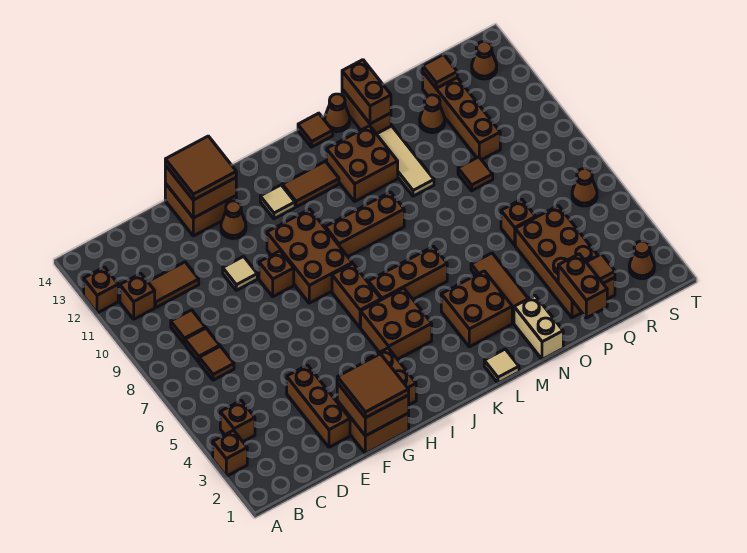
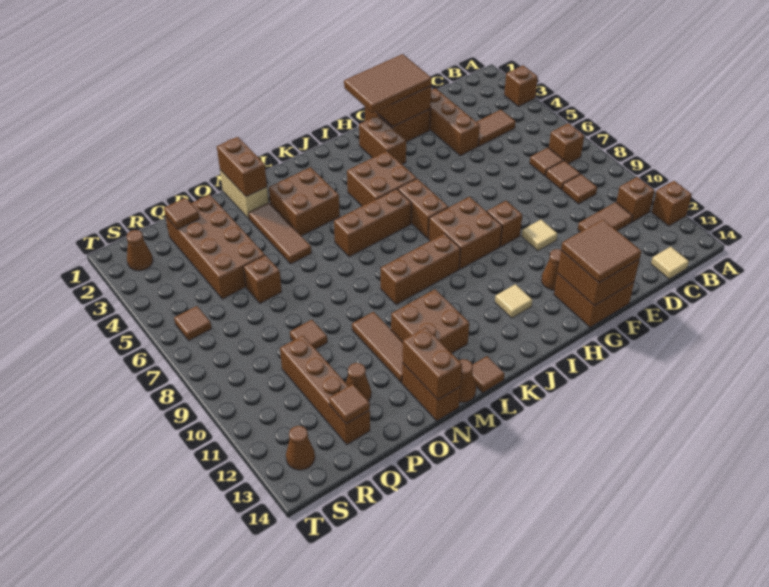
brown 1x1 brick [220,401,255,442] -> brown 1x1 brick moved to [549,123,584,164]
brown 2x2 tile [337,354,409,418] -> brown 2x3 tile [344,54,432,113]
brown 2x3 brick [267,209,352,303] -> brown 2x2 brick [428,197,502,269]
brown 1x2 tile [282,161,339,207] -> brown 1x2 tile moved to [477,110,516,146]
tan 1x1 tile [484,349,519,383] -> tan 1x1 tile moved to [651,247,689,279]
tan 1x3 tile [377,126,434,196] -> brown 1x3 tile [352,312,403,383]
brown 1x2 brick [558,254,607,318] -> brown 1x2 brick moved to [217,137,267,197]
brown 1x1 cone [572,168,597,206] -> brown 1x1 tile [174,306,212,341]

